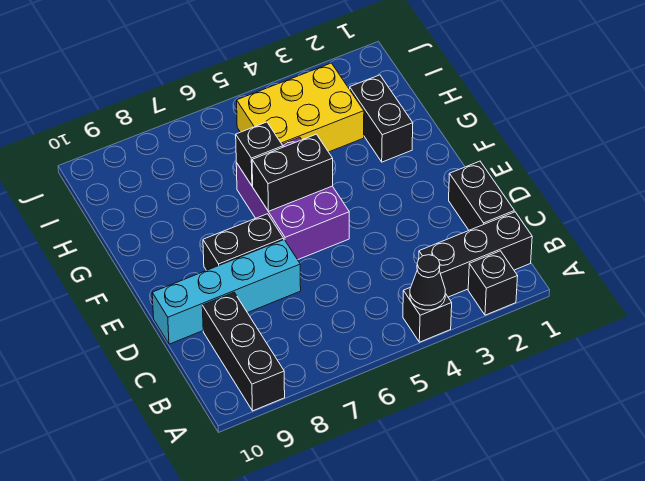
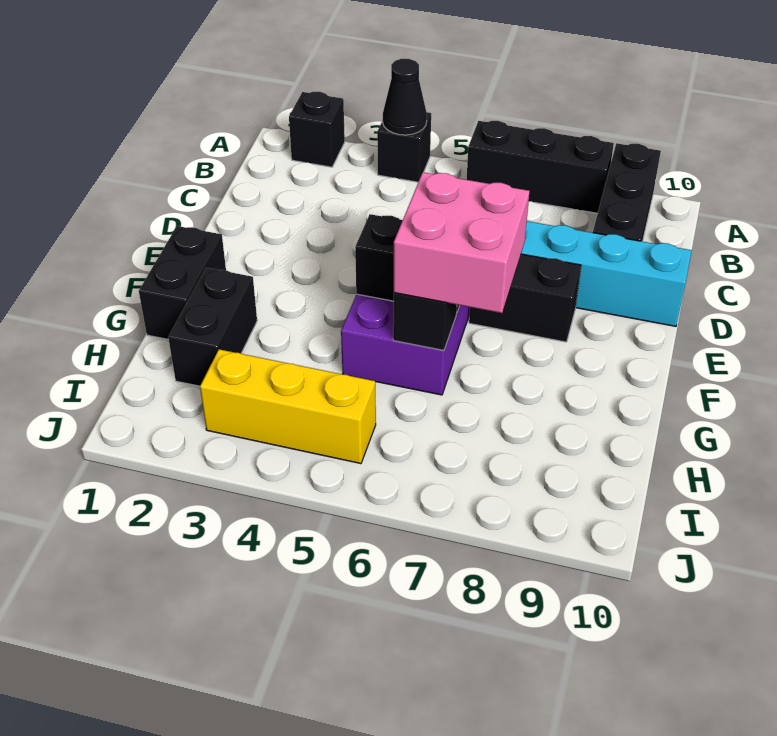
black 1x3 brick [419,212,532,297] -> black 1x3 brick moved to [467,121,614,213]
black 1x2 brick [449,161,514,230] -> black 1x2 brick moved to [139,226,226,340]
none -> pink 2x2 brick [394,172,530,313]
yellow 2x3 brick [237,63,364,152] -> yellow 1x3 brick [200,349,376,464]

